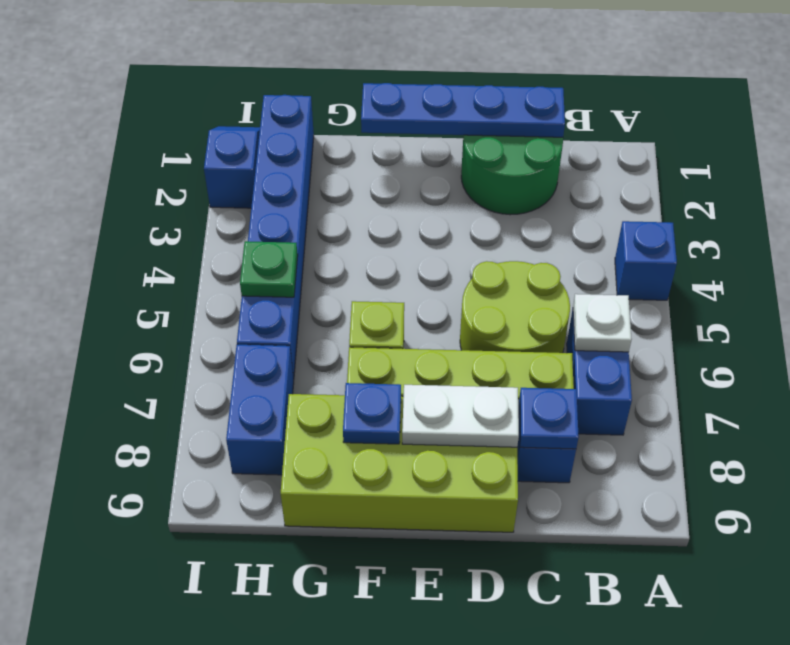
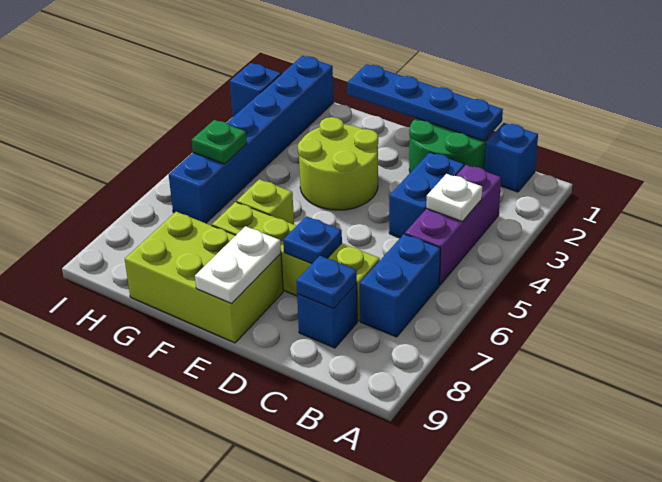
blue 1x1 brick [615,221,677,300] -> blue 1x1 brick moved to [485,123,538,192]
none -> purple 1x3 brick [405,165,501,285]
white 1x1 plate [573,294,632,352] -> white 1x1 plate moved to [426,174,482,222]
lime 2x2 round brick [460,261,570,353] -> lime 2x2 round brick moved to [298,117,378,210]
lime 2x4 brick [281,394,518,532] -> lime 2x3 brick [125,212,283,343]
white 1x2 plate [402,385,519,447] -> white 1x2 plate turned to [195,226,281,303]
blue 1x1 plate [343,383,401,444] -> blue 1x1 plate moved to [283,216,342,264]
blue 1x2 brick [226,344,294,475] -> blue 1x2 brick moved to [389,152,464,238]

